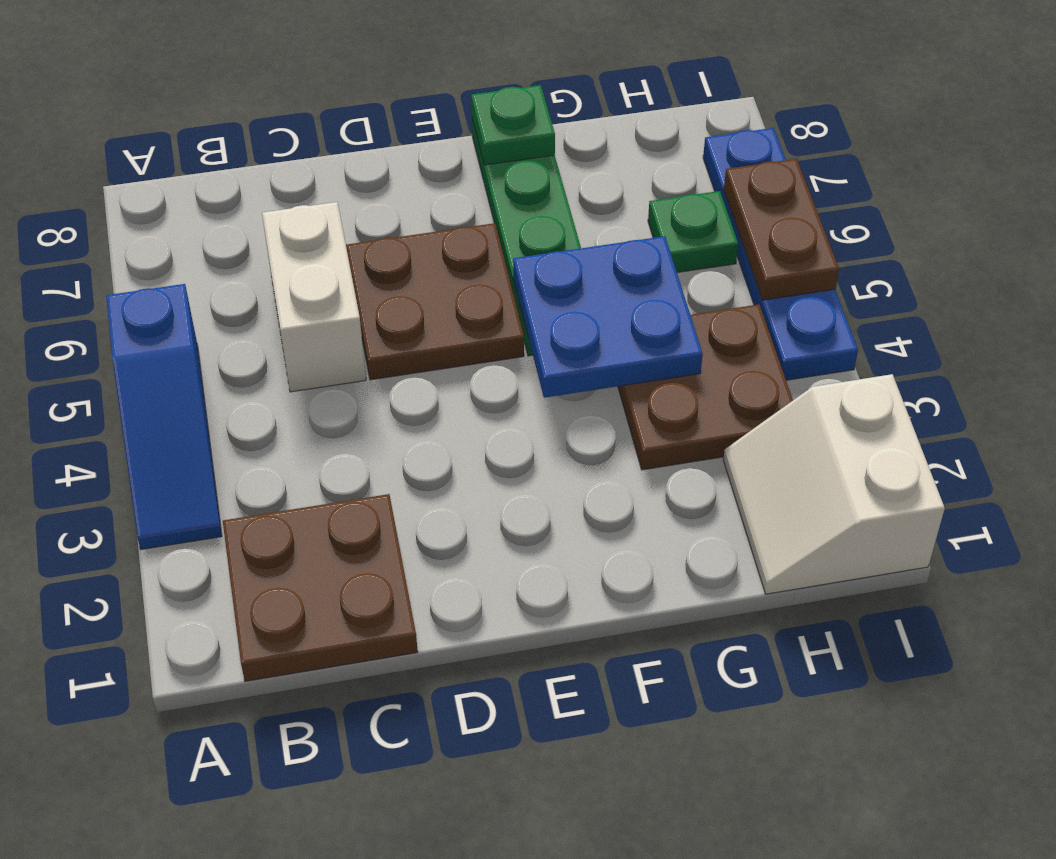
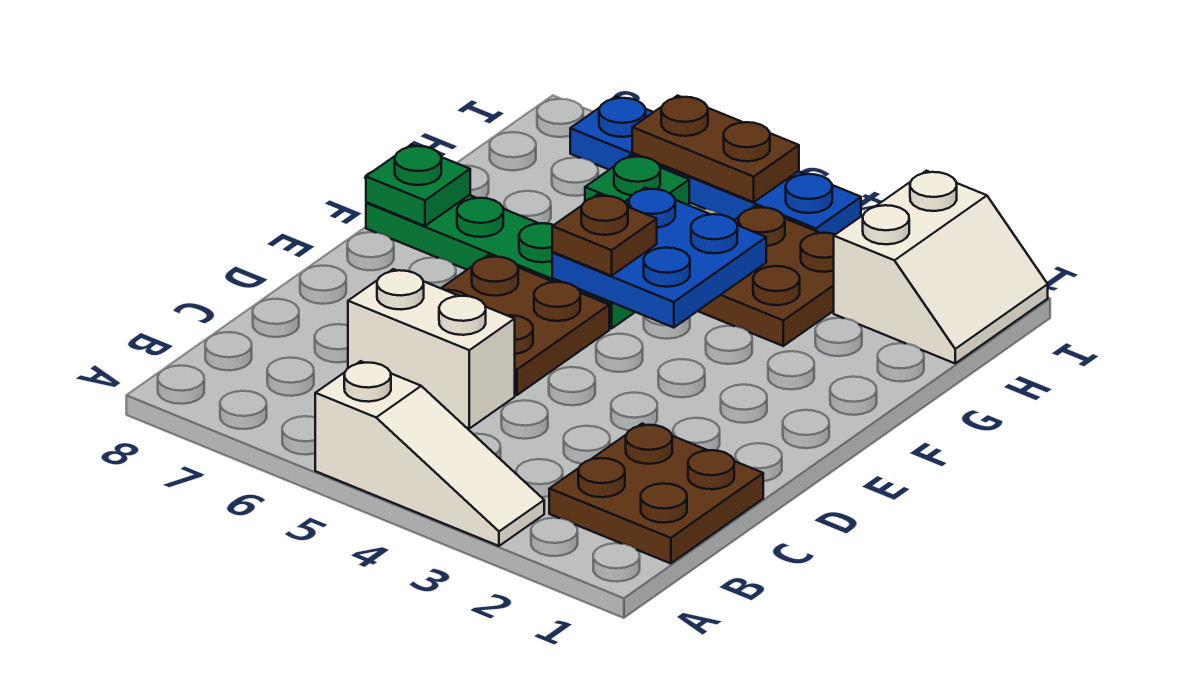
blue 1x3 slope [106,284,222,549] -> white 1x3 slope [315,361,544,546]
none -> brown 1x1 plate [552,195,657,276]
white 2x2 slope [723,374,945,594] -> white 2x2 slope turned to [834,171,1048,363]

